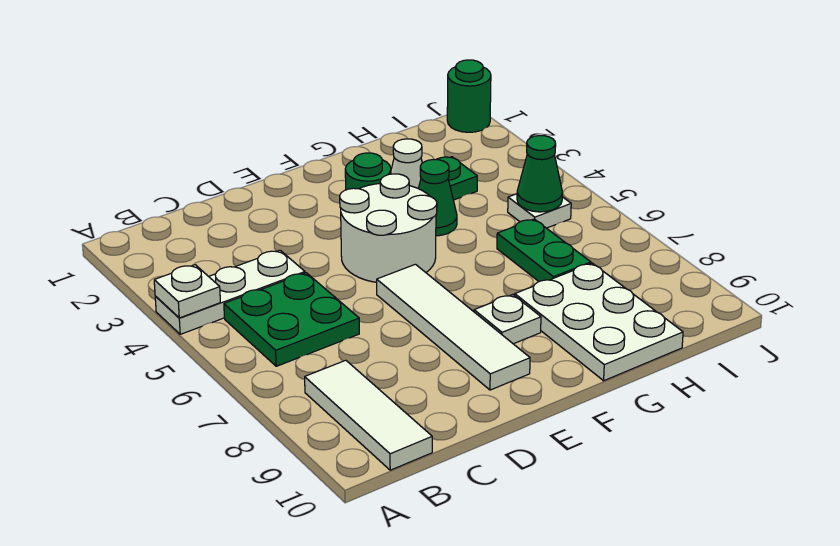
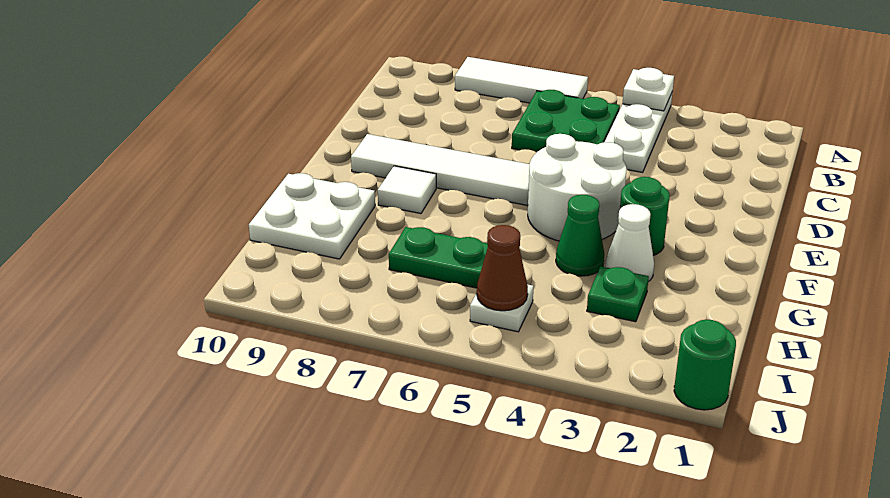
white 1x3 tile [305,360,432,470] -> white 1x3 tile moved to [455,57,588,103]
white 1x1 plate [474,295,541,344] -> white 1x1 tile [378,166,436,214]
white 2x3 plate [515,263,683,381] -> white 2x2 plate [249,173,375,259]
green 1x1 cone [517,136,562,212] -> brown 1x1 cone [477,225,528,311]

